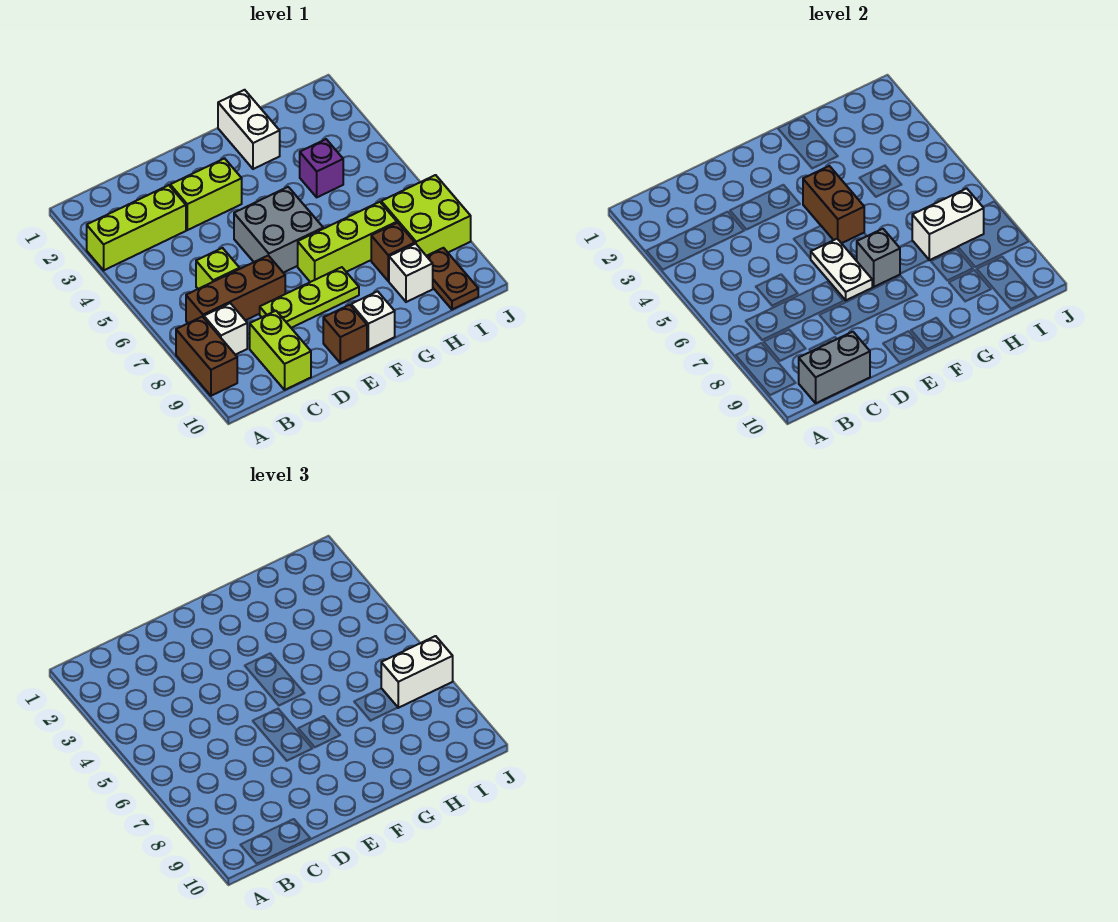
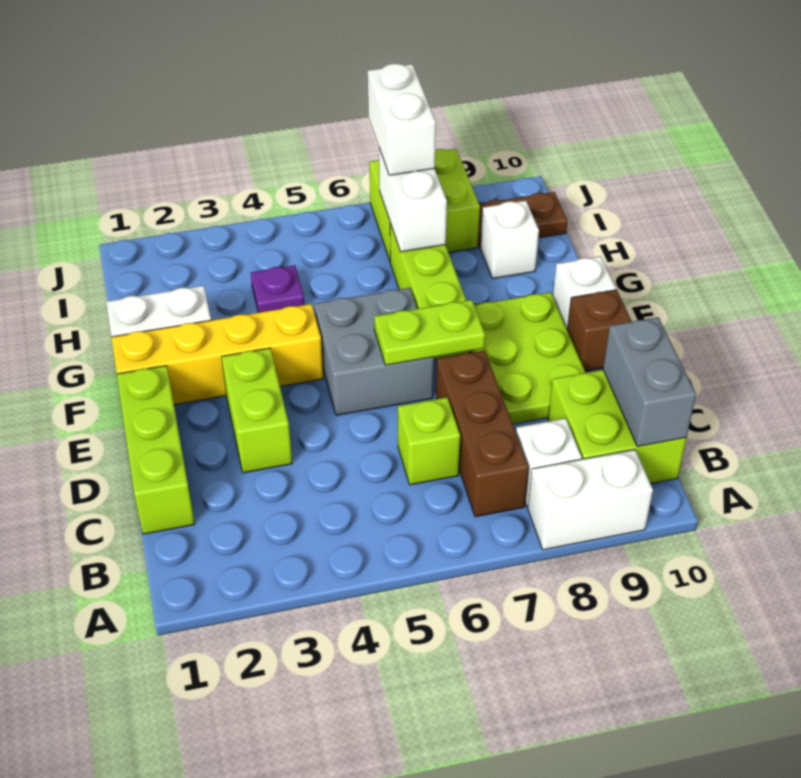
lime 1x3 brick [87,185,186,270] -> lime 1x3 brick moved to [117,366,195,534]
brown 1x2 brick [176,317,237,396] -> white 1x2 brick [528,450,653,550]
lime 1x2 brick [250,311,311,390] -> lime 2x2 brick [548,370,686,484]
lime 1x3 plate [260,267,359,328] -> lime 2x3 plate [470,292,586,424]
white 1x2 plate [810,239,872,300] -> lime 1x2 plate [374,300,485,365]
none -> yellow 1x4 brick [111,304,323,405]
brown 1x2 brick [803,166,864,243] -> none
grey 1x1 brick [857,229,900,287] -> none
purple 1x1 brick [300,139,343,197] -> purple 1x1 plate [251,265,304,313]
brown 1x1 brick [371,223,415,281] -> none

